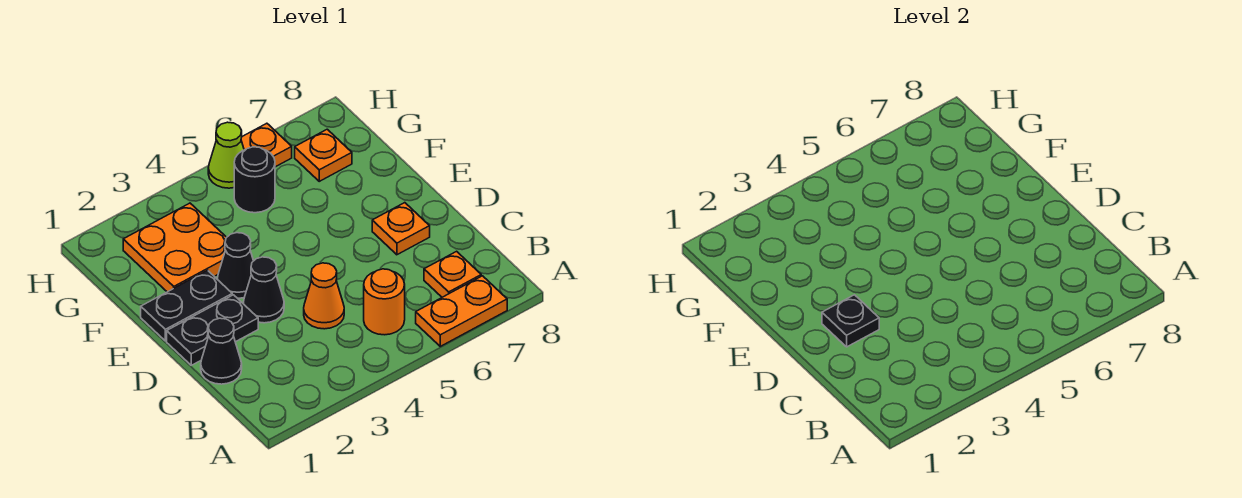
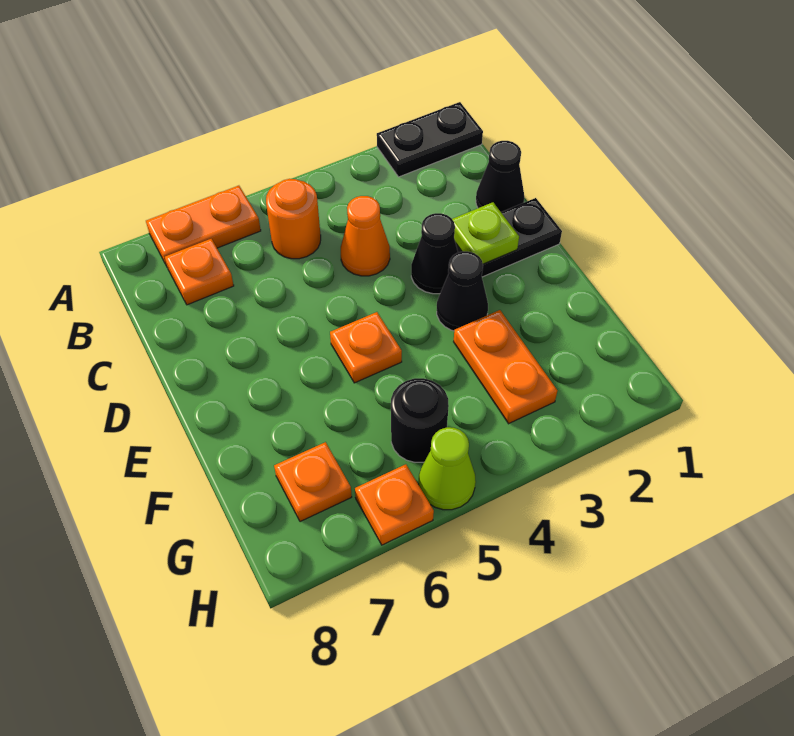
black 1x1 plate [822,295,879,347] -> lime 1x1 plate [452,202,519,264]
orange 1x1 plate [372,203,430,255] -> orange 1x1 plate moved to [330,312,402,383]
black 1x2 plate [141,270,232,341] -> black 1x2 plate moved to [377,102,483,177]
orange 2x2 plate [123,203,227,292] -> orange 1x2 plate [454,310,557,424]

